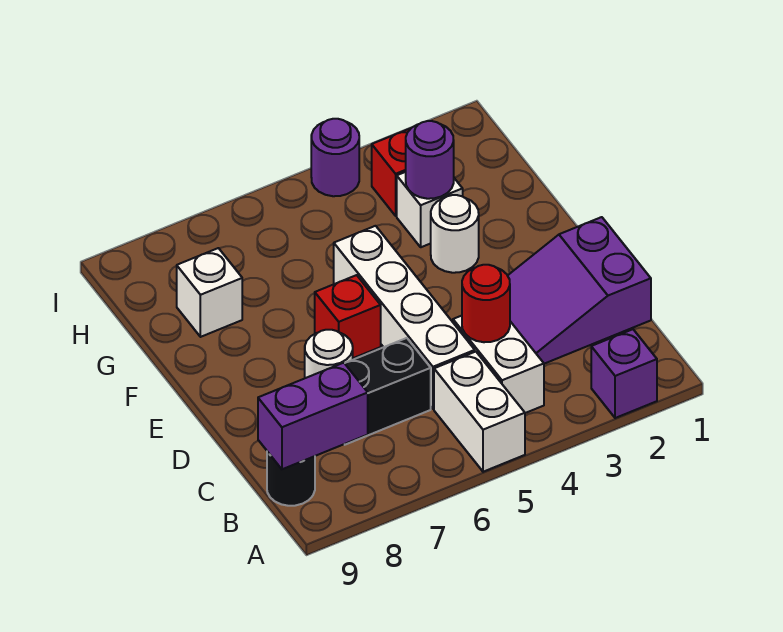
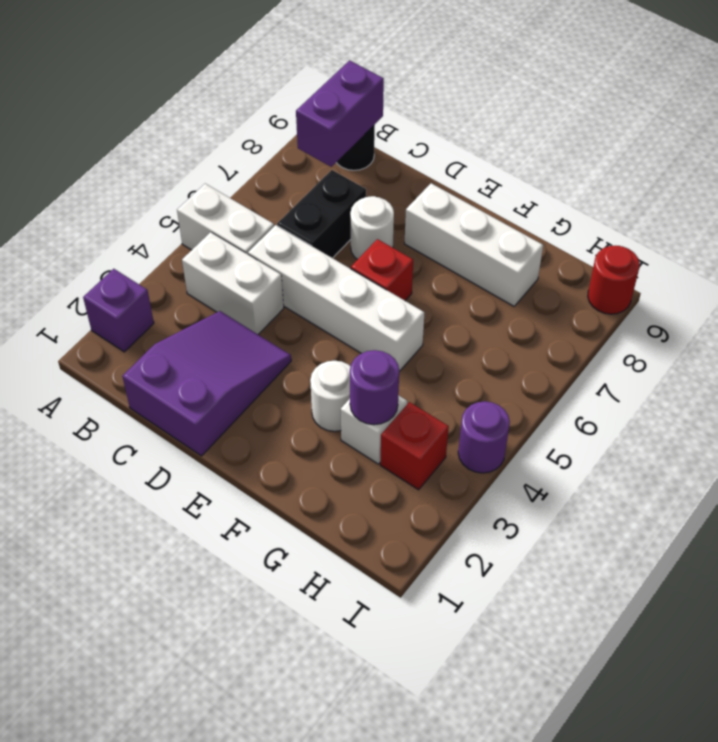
red 1x1 round brick [462,265,510,342] -> red 1x1 round brick moved to [588,246,640,314]
white 1x1 brick [177,248,242,337] -> white 1x3 brick [404,183,543,306]

